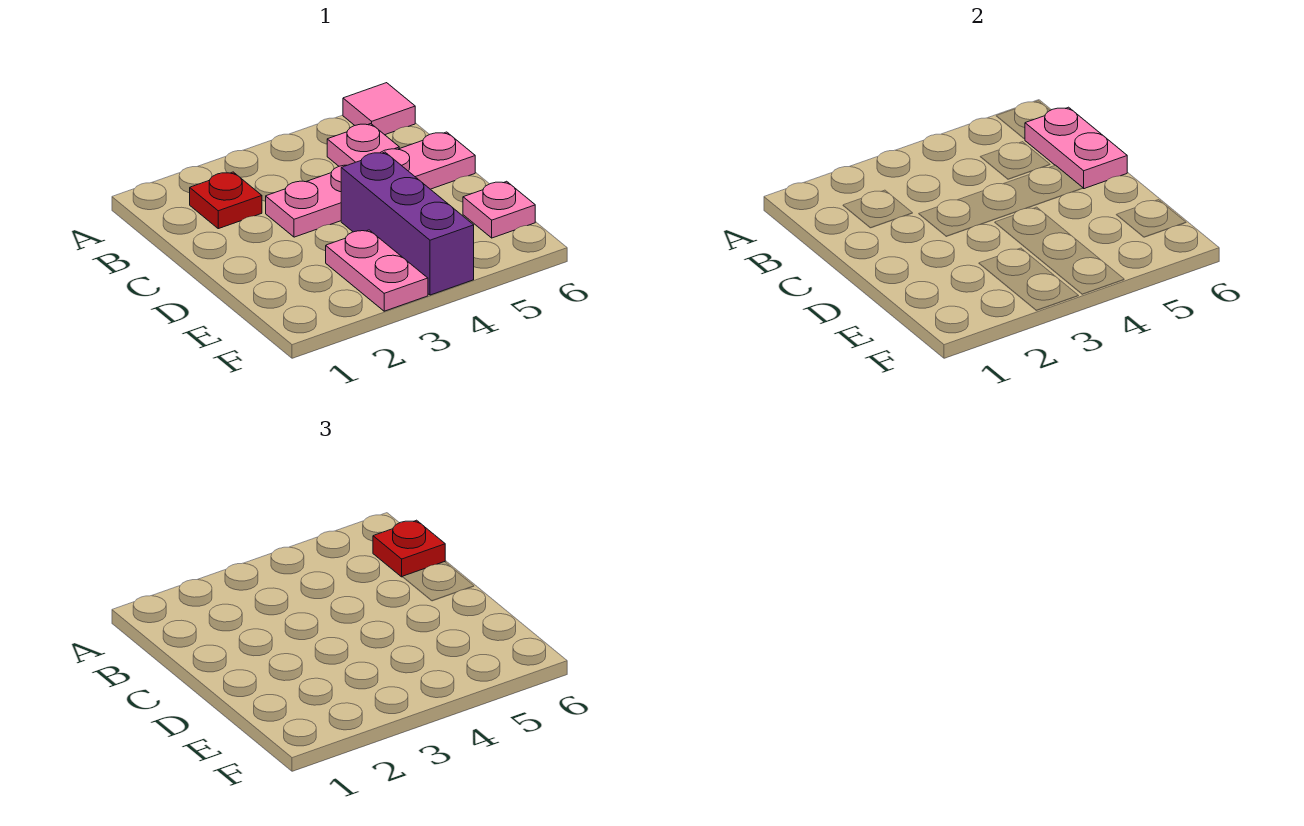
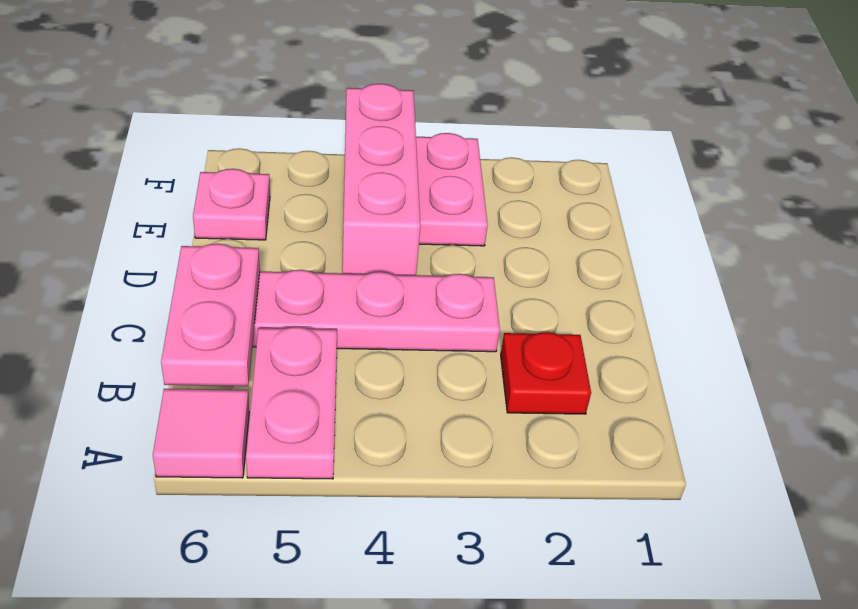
pink 1x1 plate [327,124,399,166] -> pink 1x2 plate [246,327,337,479]
red 1x1 plate [373,520,445,577] -> none
purple 1x3 brick [341,152,474,295] -> pink 1x3 brick [342,84,420,275]

